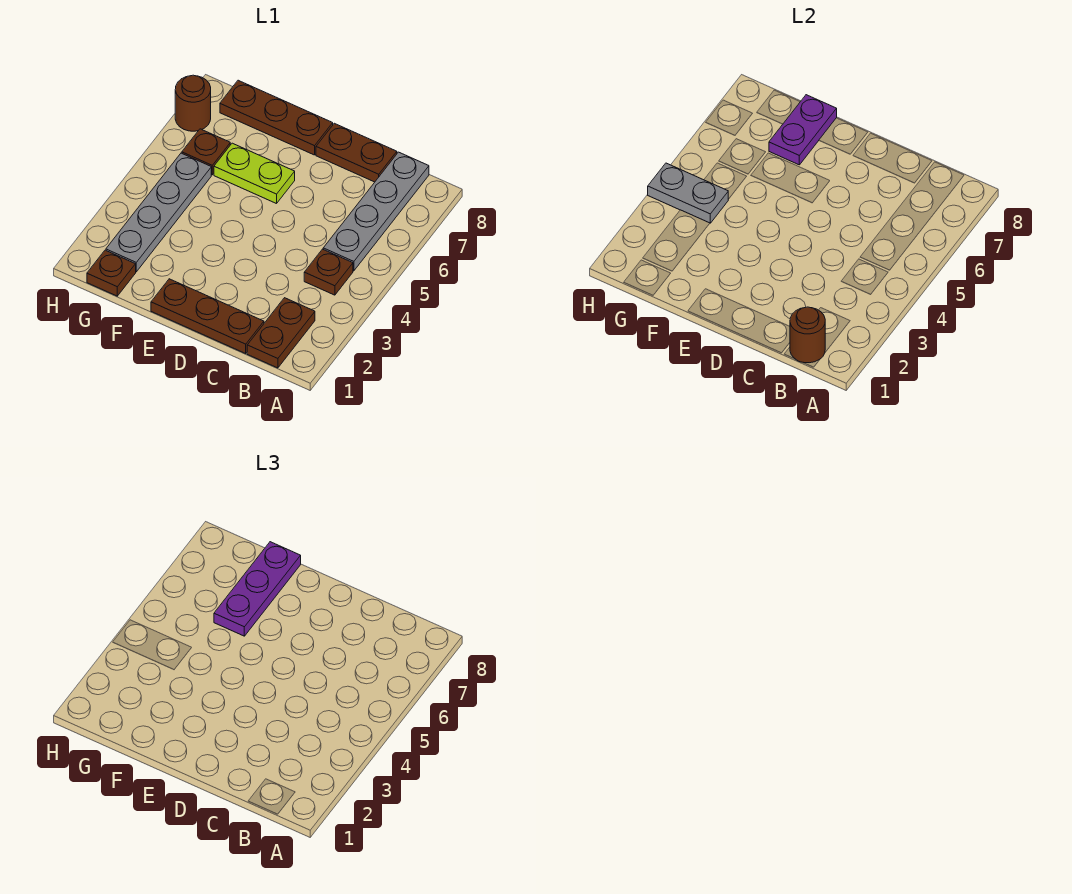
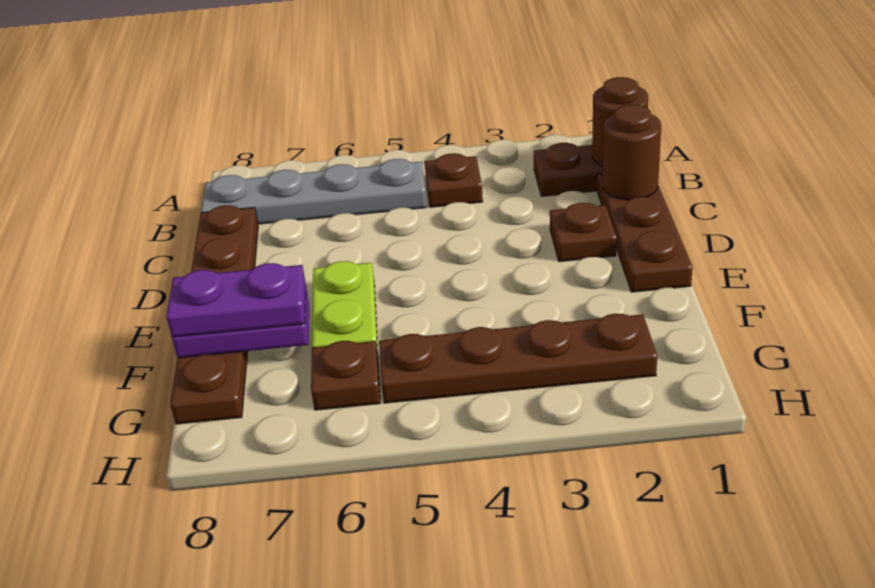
purple 1x3 plate [214,542,301,636] -> purple 1x2 plate [166,263,306,337]
brown 1x1 plate [87,250,136,296] -> brown 1x1 plate moved to [550,203,617,262]
grey 1x4 plate [106,153,211,272] -> brown 1x4 plate [379,314,657,403]
grey 1x2 plate [648,163,728,223] -> none
brown 1x1 round brick [175,75,211,131] -> brown 1x1 round brick moved to [603,105,661,200]

